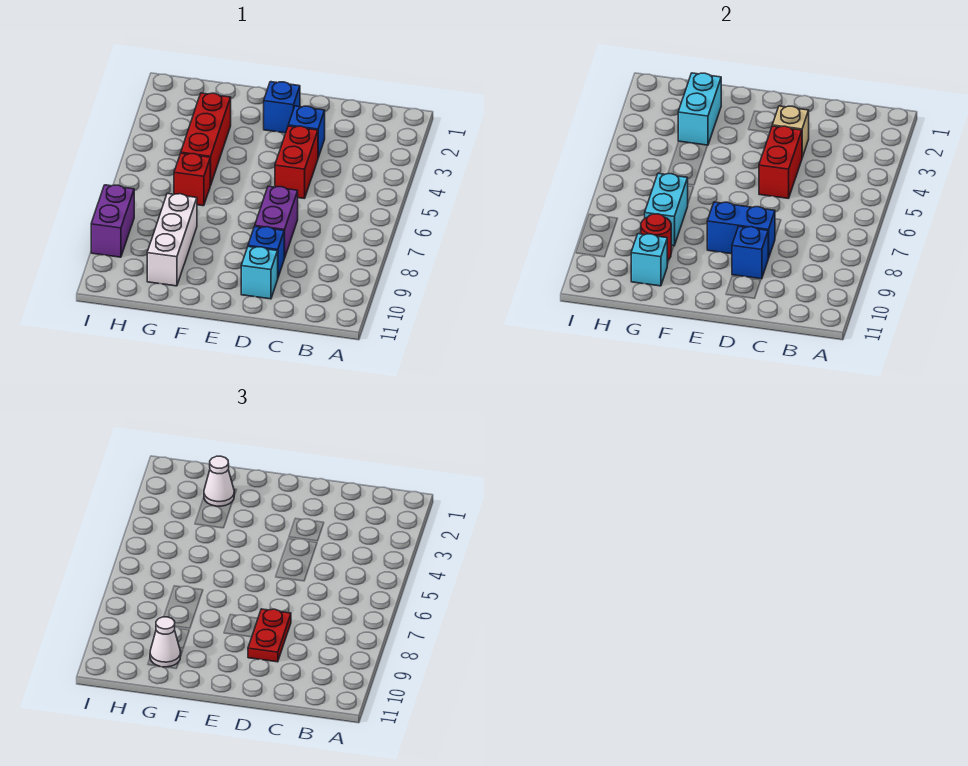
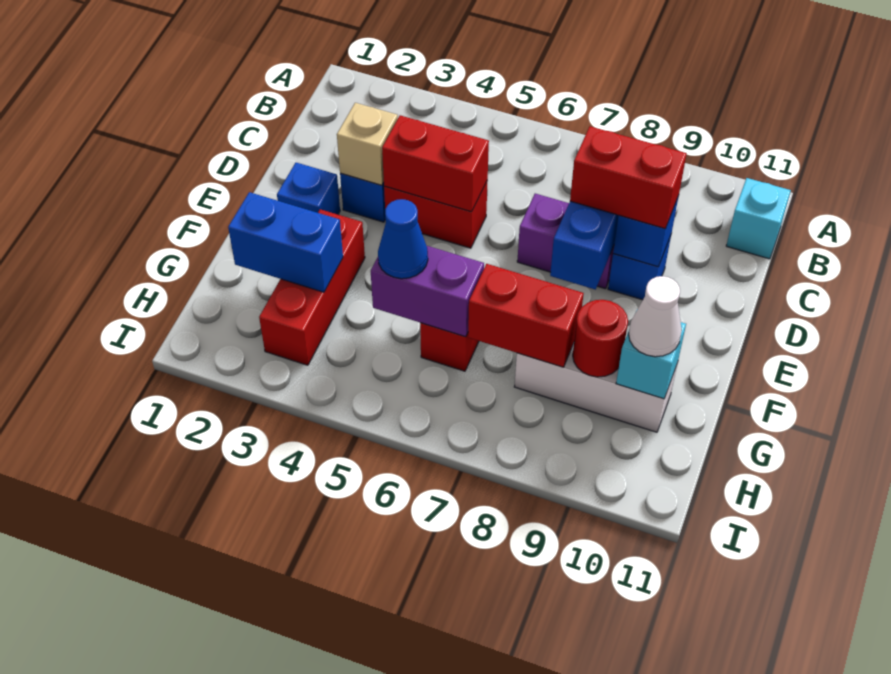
red 1x2 plate [248,609,291,662] -> red 1x2 brick [570,126,687,229]
cyan 1x1 brick [241,247,278,299] -> cyan 1x1 brick moved to [726,178,791,259]
cyan 1x2 brick [678,73,721,145] -> blue 1x2 brick [228,192,343,292]
white 1x1 cone [204,456,234,506] -> none
red 1x3 brick [181,93,231,185] -> red 1x3 brick turned to [259,209,365,365]
none -> blue 1x1 cone [378,199,428,279]
cyan 1x2 brick [645,173,688,246] -> red 1x2 brick [468,264,584,367]
purple 1x2 brick [91,185,134,257] -> purple 1x2 brick moved to [371,246,484,337]

